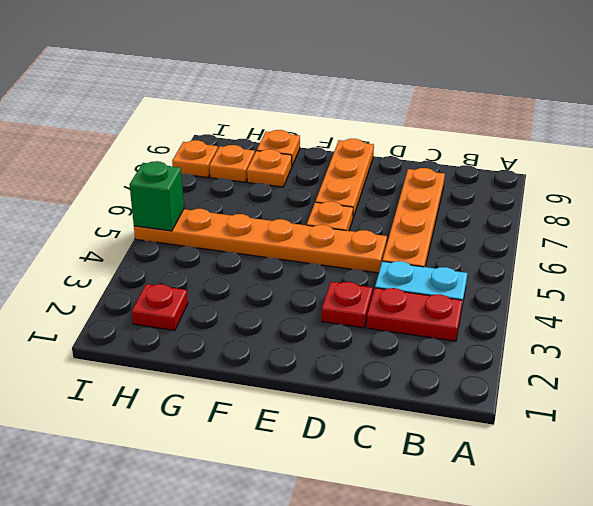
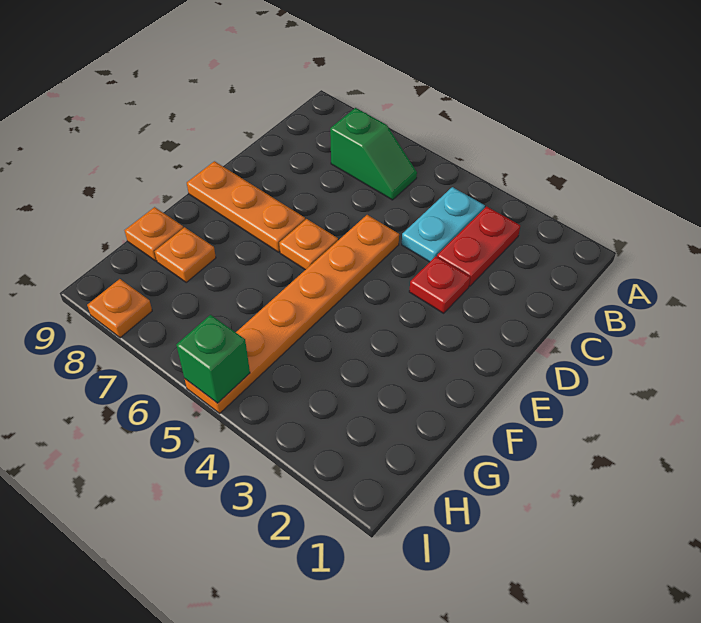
none -> green 1x2 slope [330,108,417,200]
orange 1x4 plate [382,168,445,267] -> none
red 1x1 plate [132,284,188,331] -> none
orange 1x1 plate [209,145,255,182] -> none

